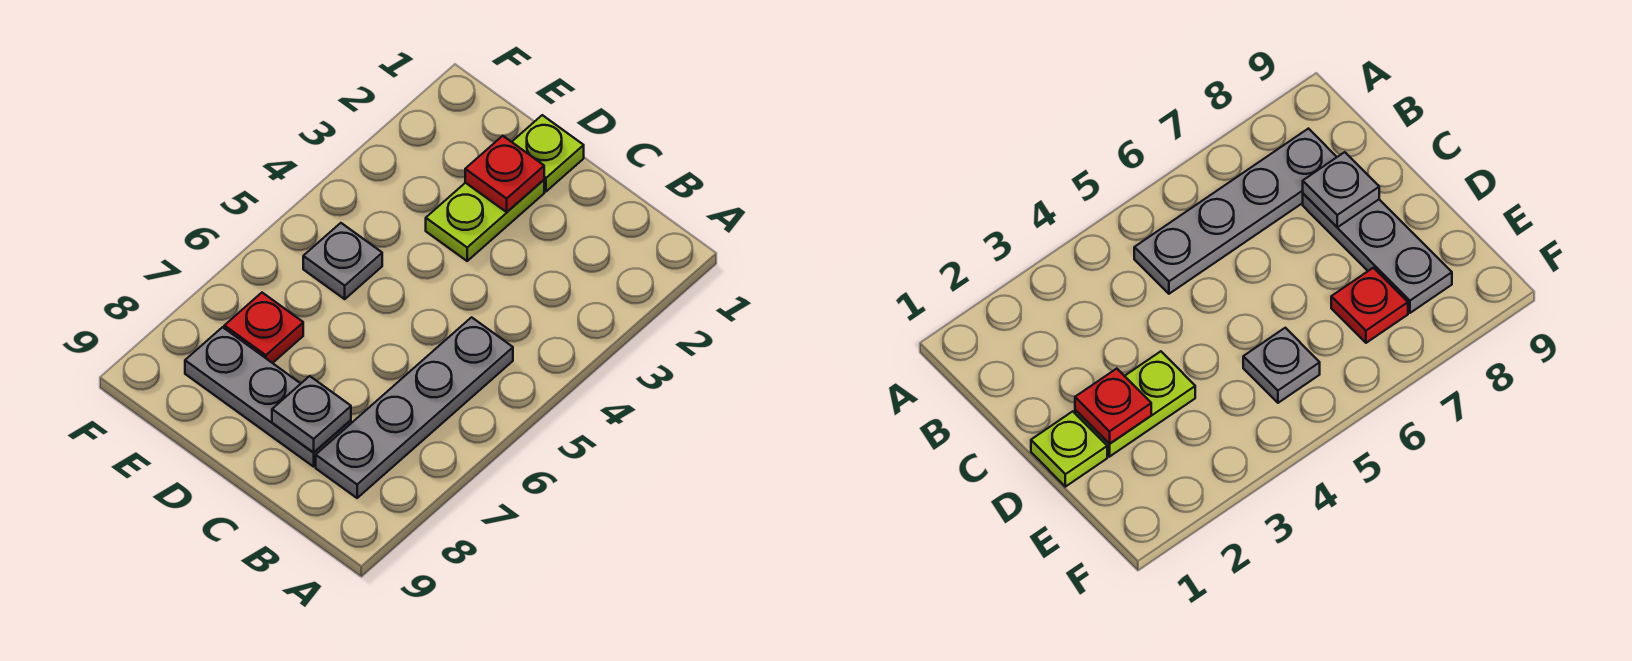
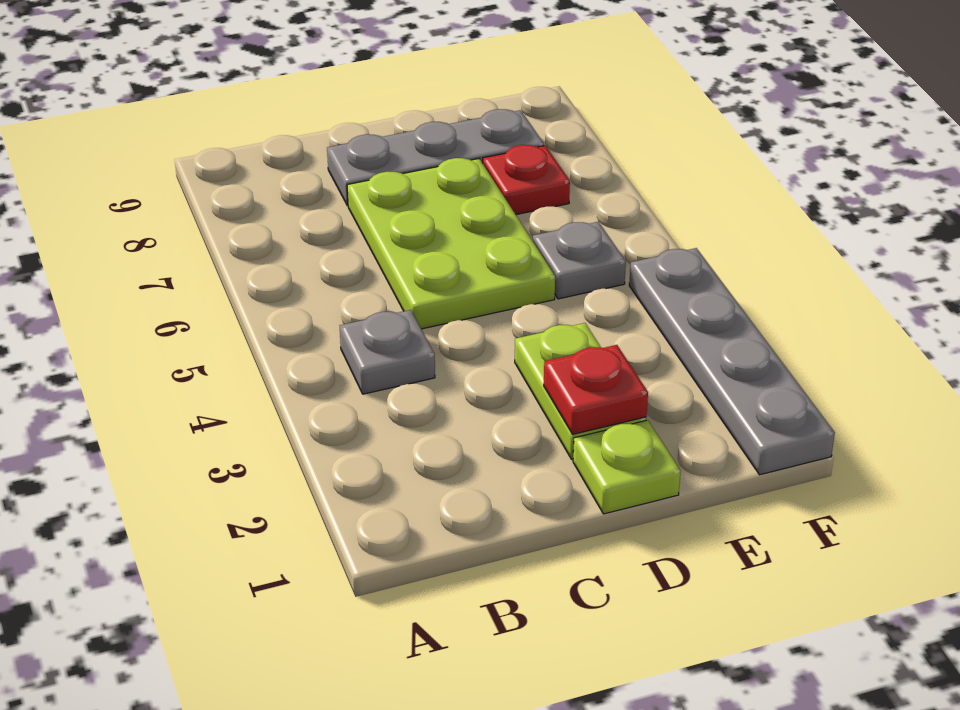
grey 1x4 plate [316,317,513,498] -> grey 1x4 plate moved to [629,248,835,475]
none -> lime 2x3 plate [347,158,555,329]
grey 1x1 plate [272,376,351,452] -> grey 1x1 plate moved to [340,310,435,394]

